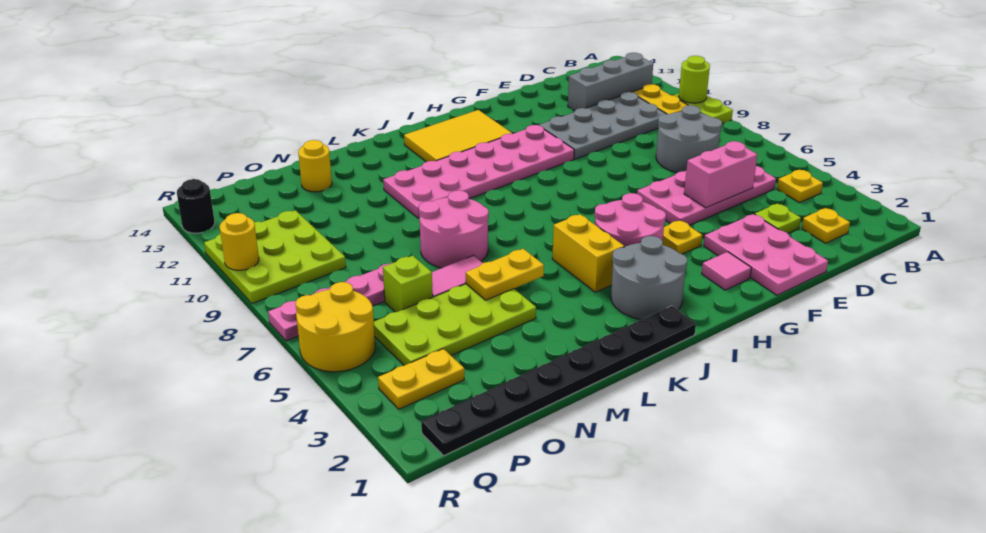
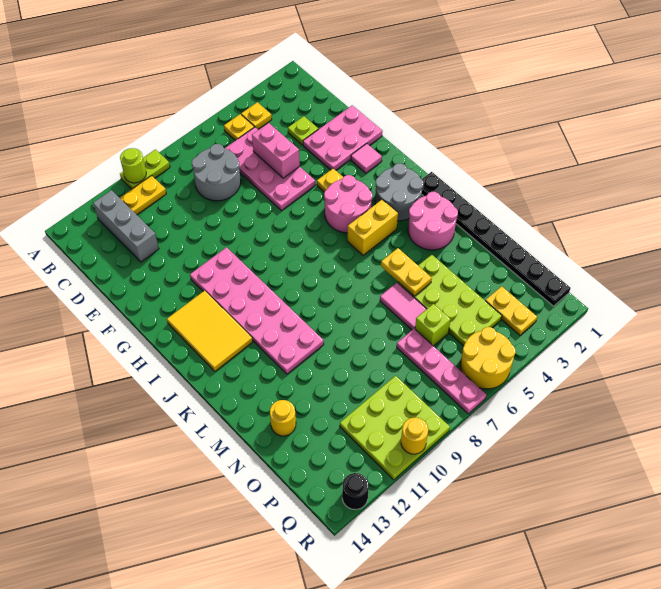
yellow 1x1 plate [802,208,850,243] -> yellow 1x1 plate moved to [224,114,254,141]
grey 2x4 plate [539,92,666,159] -> none
pink 2x2 round brick [419,190,489,268] -> pink 2x2 round brick moved to [408,192,458,250]

